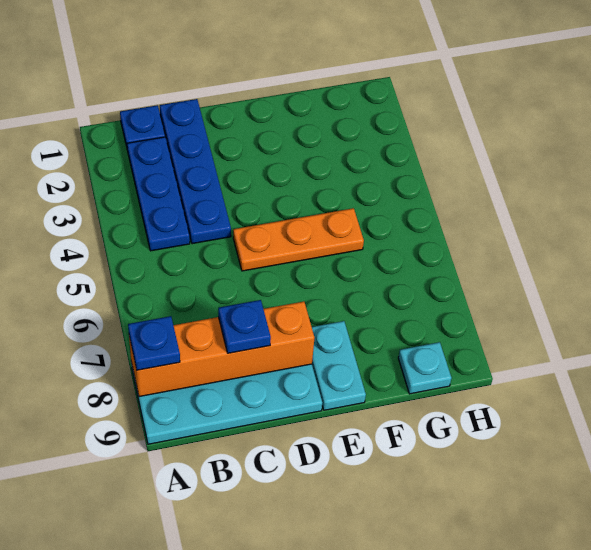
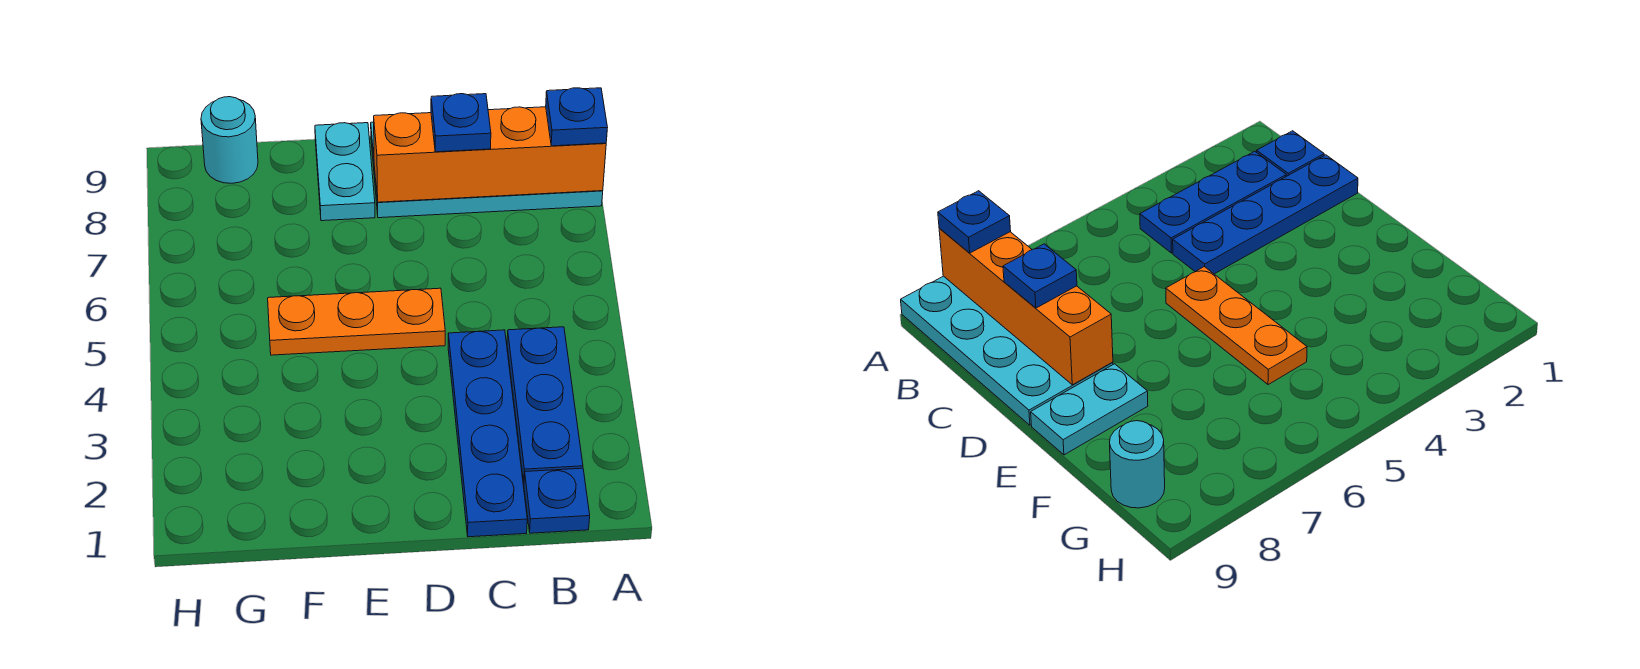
cyan 1x1 plate [398,342,452,394] -> cyan 1x1 round brick [201,97,258,183]

